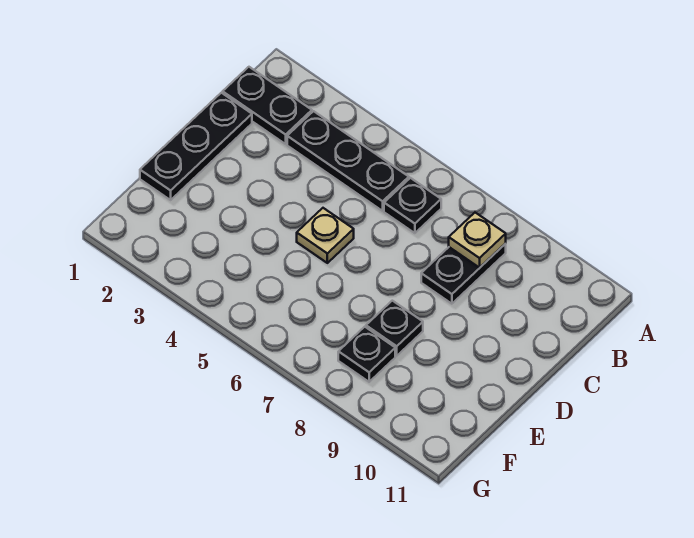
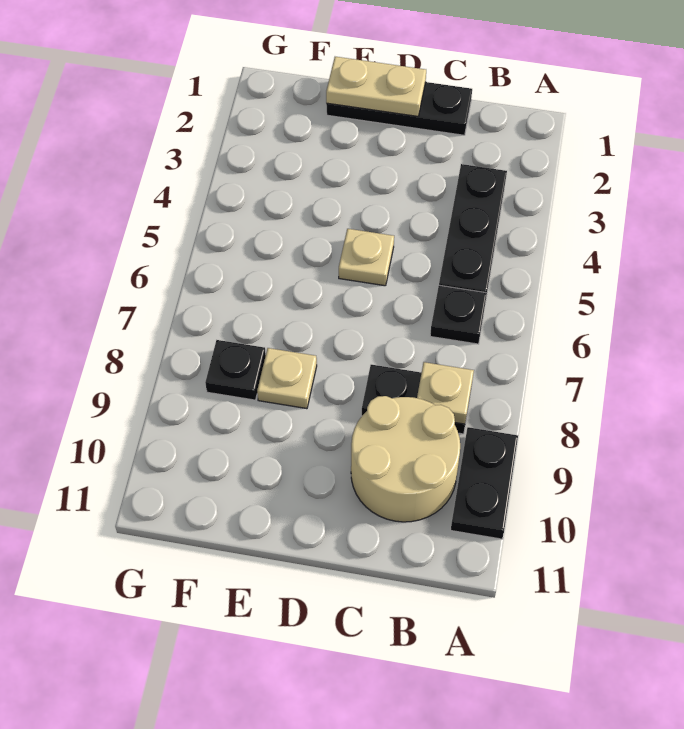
black 1x2 plate [223,67,312,144] -> black 1x2 plate moved to [451,427,518,539]
none -> tan 2x2 round brick [351,396,460,522]
none -> tan 1x2 plate [326,57,426,116]
black 1x1 plate [366,301,423,356] -> tan 1x1 plate [257,348,317,409]

